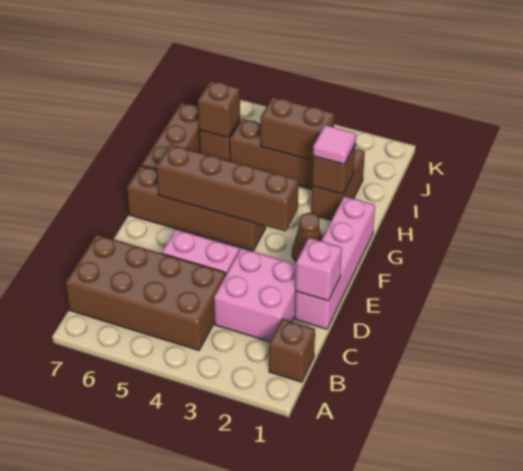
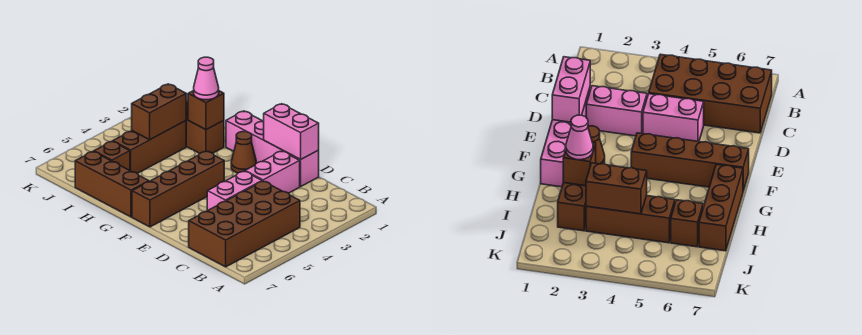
brown 1x1 brick [269,319,315,382] -> none
pink 2x2 brick [214,248,296,342] -> pink 1x2 brick [245,151,300,193]
pink 1x1 brick [296,238,342,301] -> pink 1x2 brick [264,104,319,160]
brown 1x4 brick [156,145,299,232] -> none
pink 1x1 tile [313,125,356,164] -> pink 1x1 cone [194,57,219,100]
brown 1x1 brick [198,81,240,138] -> none

